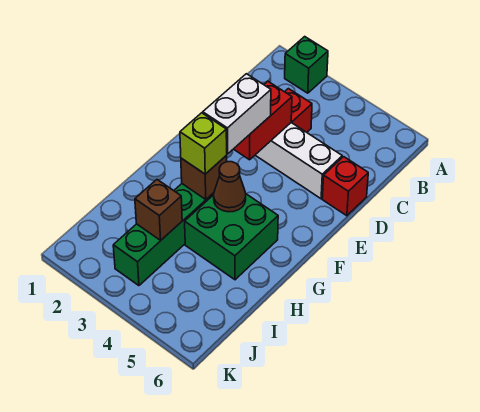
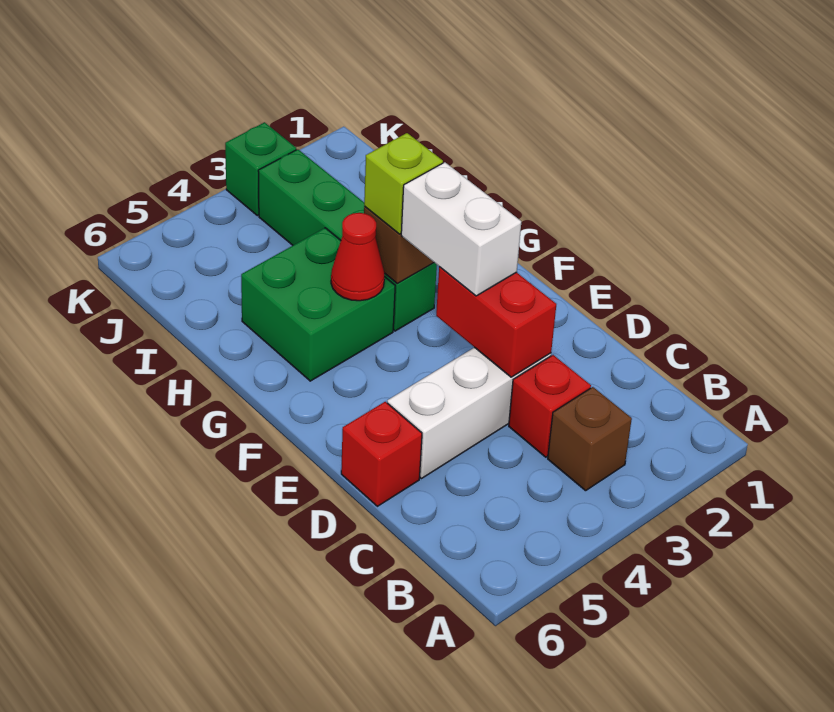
green 1x1 brick [285,37,328,93] -> green 1x1 brick moved to [225,122,296,216]
brown 1x1 cone [214,162,246,212] -> red 1x1 cone [331,213,385,301]
brown 1x1 brick [135,180,182,240] -> brown 1x1 brick moved to [548,387,632,491]

